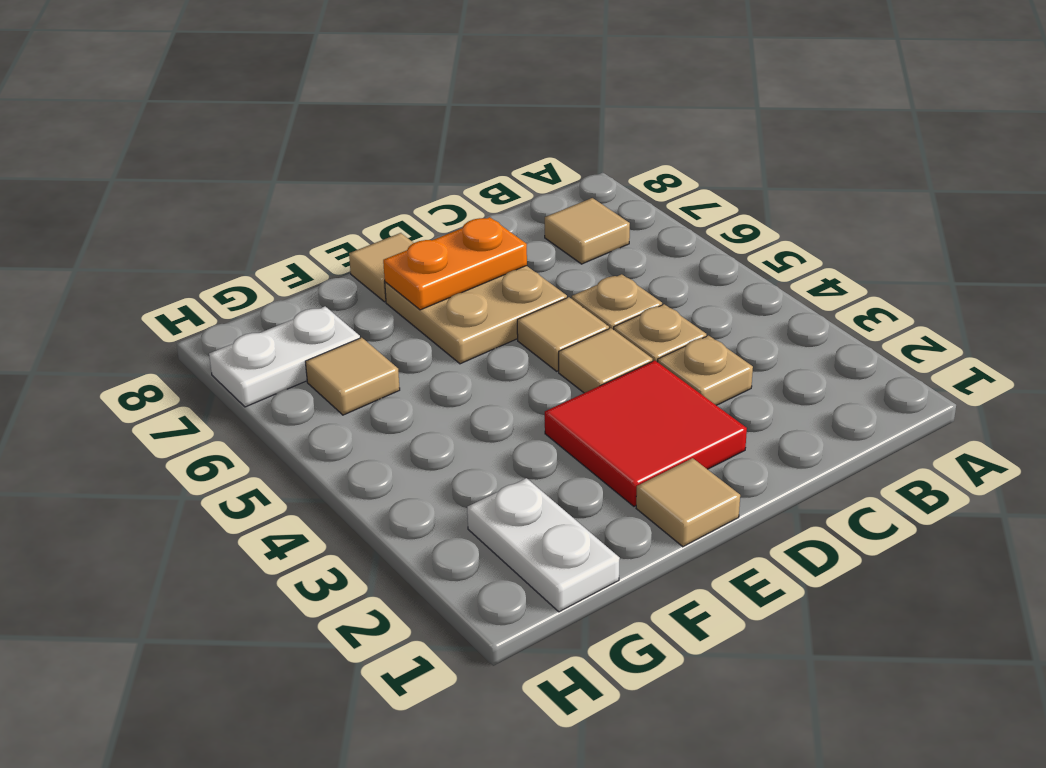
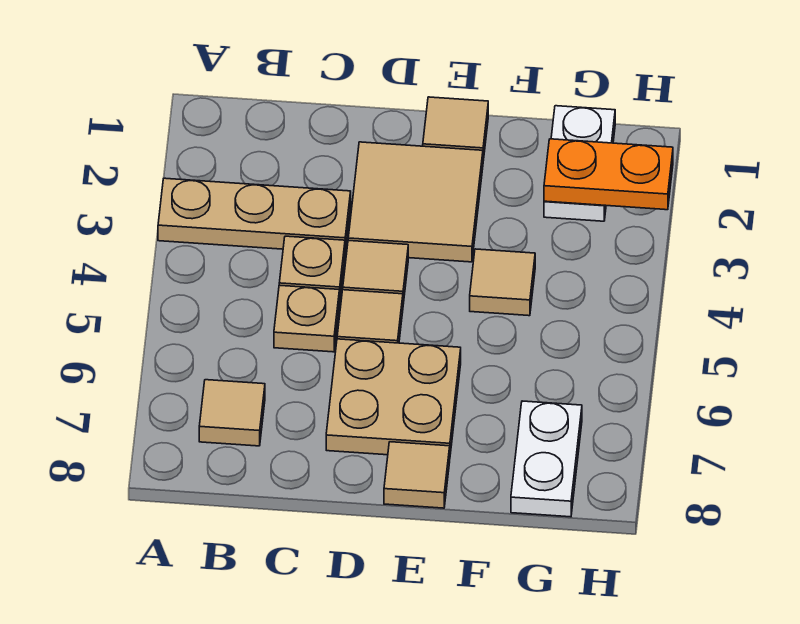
tan 1x1 plate [658,335,753,405] -> tan 1x3 plate [158,178,351,251]
red 2x2 tile [545,360,747,506] -> tan 2x2 tile [348,142,483,262]
orange 1x2 plate [383,217,527,310] -> orange 1x2 plate moved to [544,139,673,210]
tan 1x1 tile [305,338,400,415] -> tan 1x1 tile moved to [470,249,535,316]
white 1x2 plate [209,306,360,407] -> white 1x2 plate turned to [511,401,582,517]

